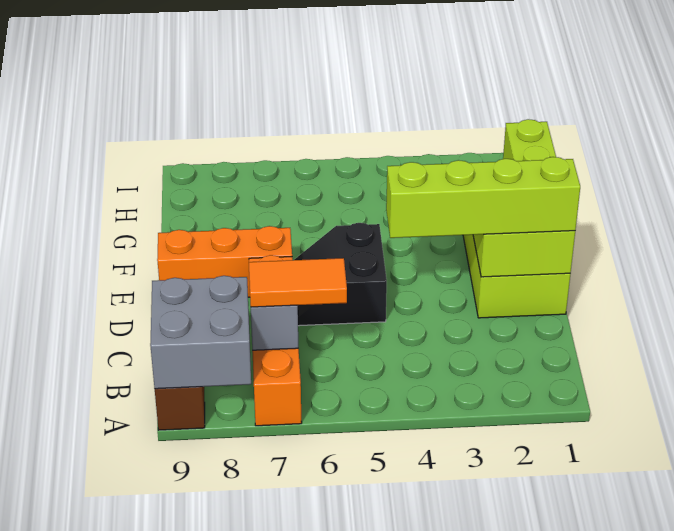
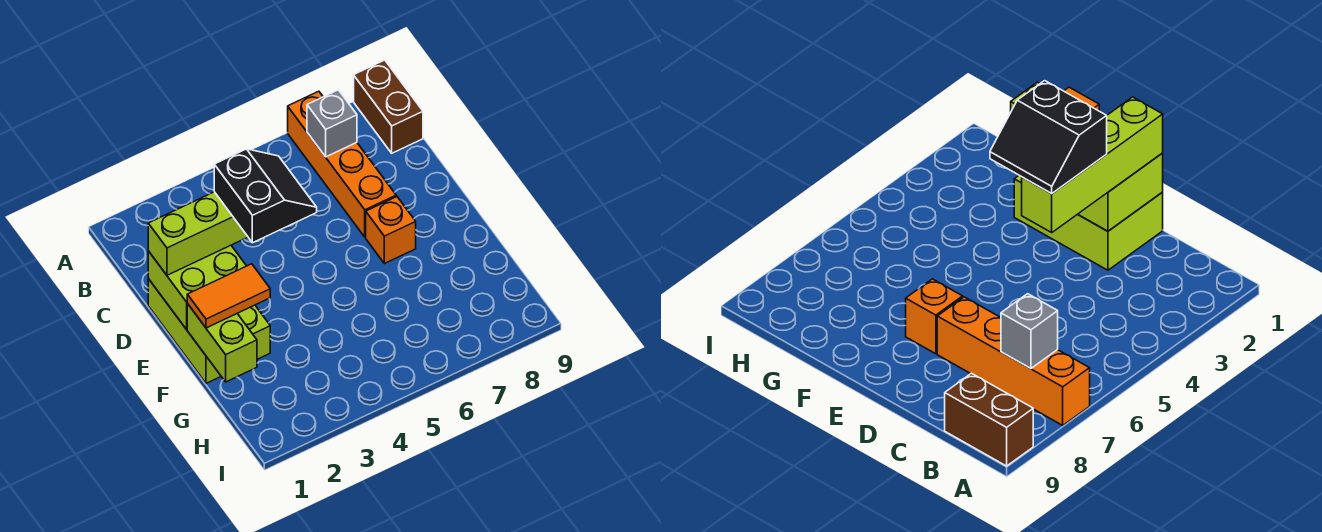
grey 2x2 brick [150,276,251,389] -> none
orange 1x2 tile [249,258,347,307] -> orange 1x2 tile moved to [187,264,270,328]
black 2x2 slope [294,223,387,326] -> black 2x2 slope moved to [214,149,317,243]
orange 1x3 brick [157,226,292,297] -> orange 1x1 brick [366,197,416,264]

